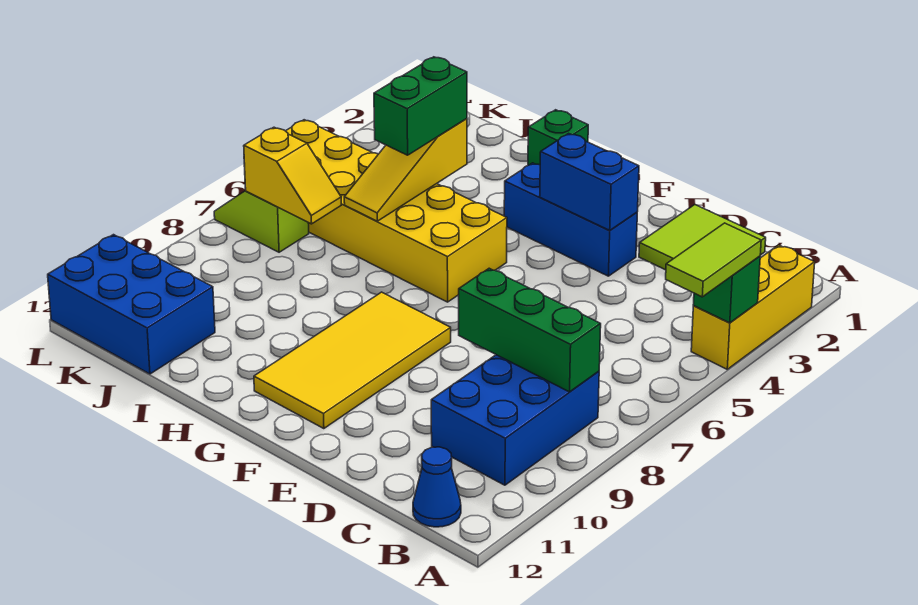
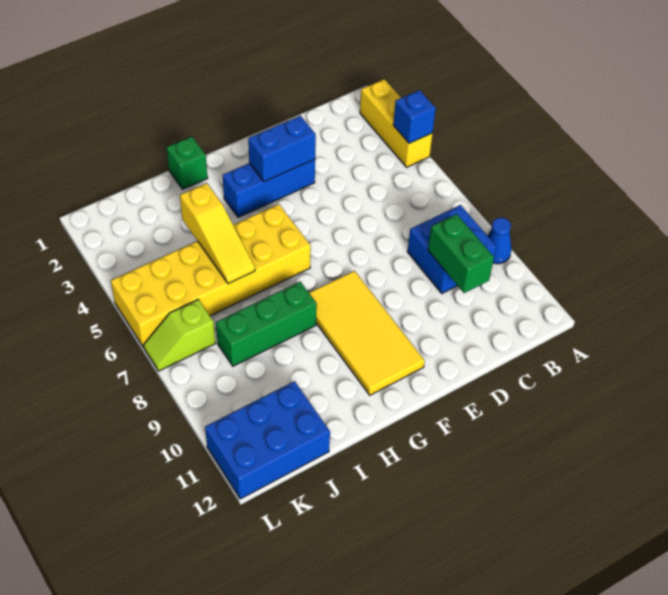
green 1x1 brick [693,256,760,323] -> blue 1x1 brick [393,90,436,143]
lime 1x2 tile [666,223,761,297] -> none
blue 2x3 brick [431,355,599,485] -> blue 2x2 brick [408,205,496,293]
green 1x3 brick [459,268,601,392] -> green 1x3 brick moved to [216,282,317,366]
blue 1x1 cone [413,447,461,527] -> blue 1x1 cone moved to [488,218,512,264]
lime 2x2 tile [639,205,766,270] -> none
green 1x2 brick [374,57,467,155] -> green 1x2 brick moved to [428,214,494,293]
yellow 1x2 slope [244,127,341,224] -> none

